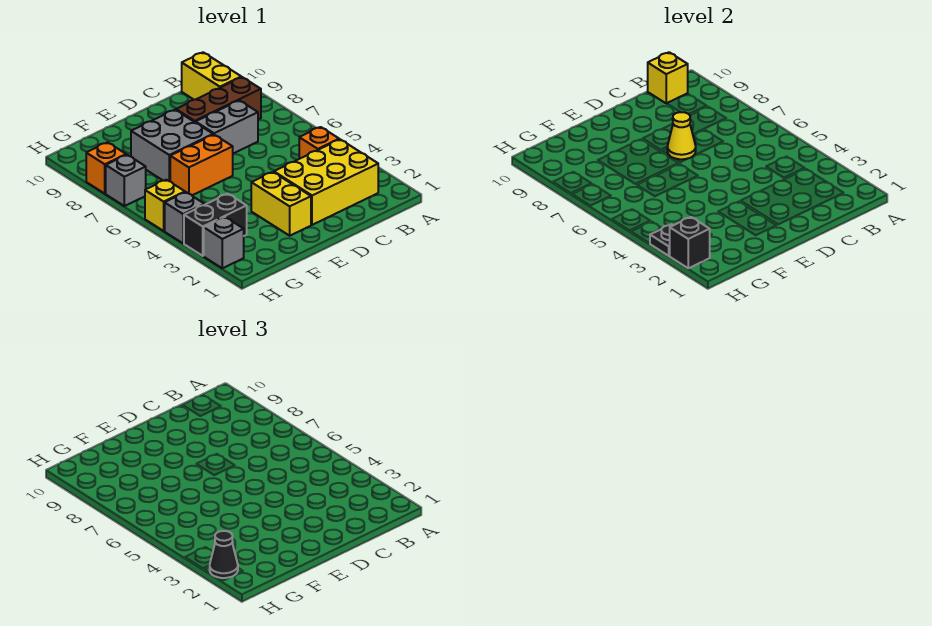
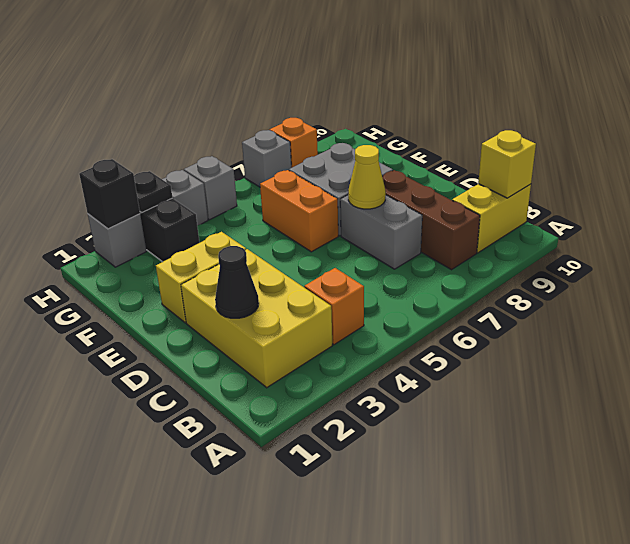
black 1x1 cone [210,531,238,578] -> black 1x1 cone moved to [215,246,259,318]
yellow 1x1 brick [145,180,185,231] -> grey 1x1 brick [184,156,237,220]

